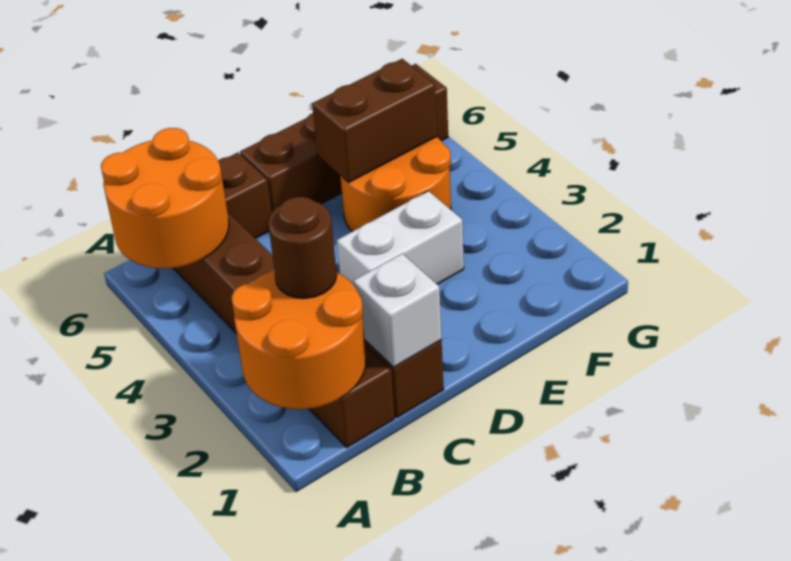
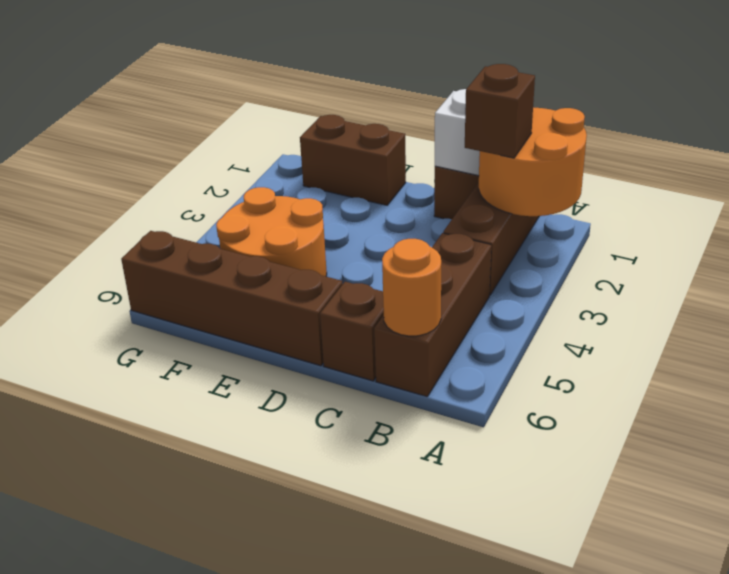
orange 2x2 round brick [101,128,229,268] -> orange 1x1 round brick [382,239,441,336]
brown 1x1 round brick [268,197,337,298] -> brown 1x1 brick [465,64,535,158]
white 1x2 brick [337,191,464,285] -> none
brown 1x2 brick [312,59,437,183] -> brown 1x2 brick moved to [300,115,406,205]

